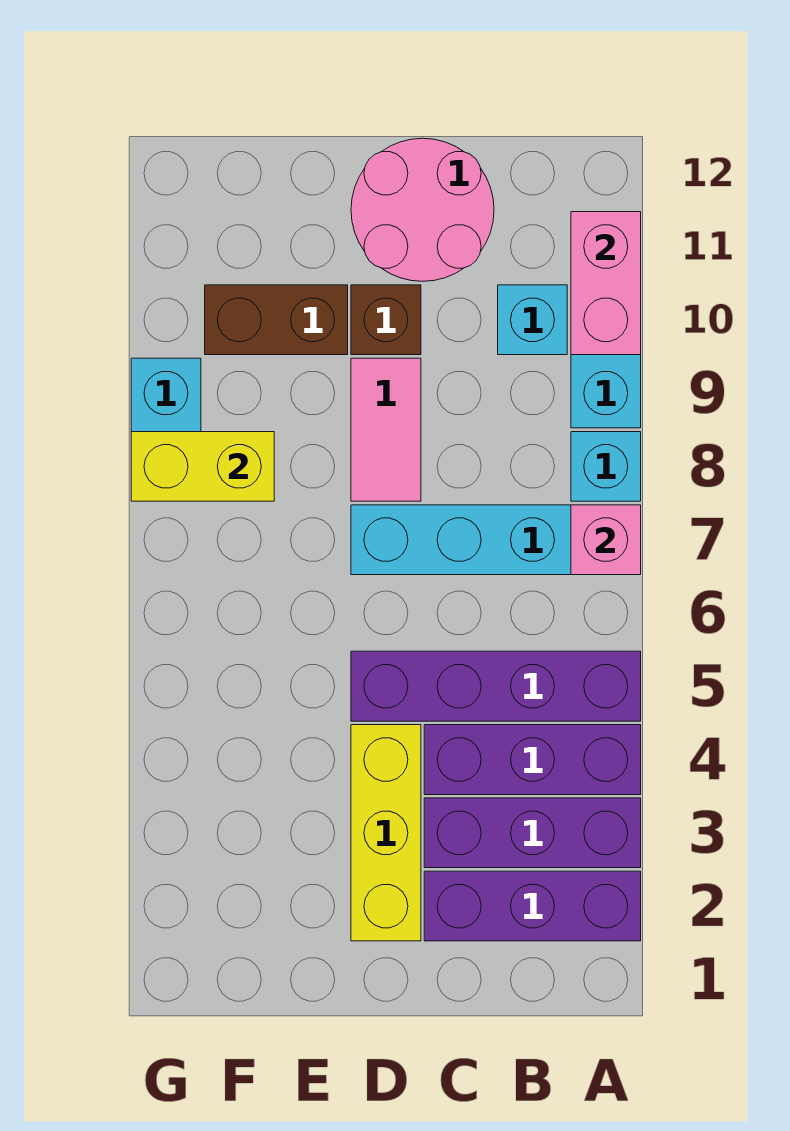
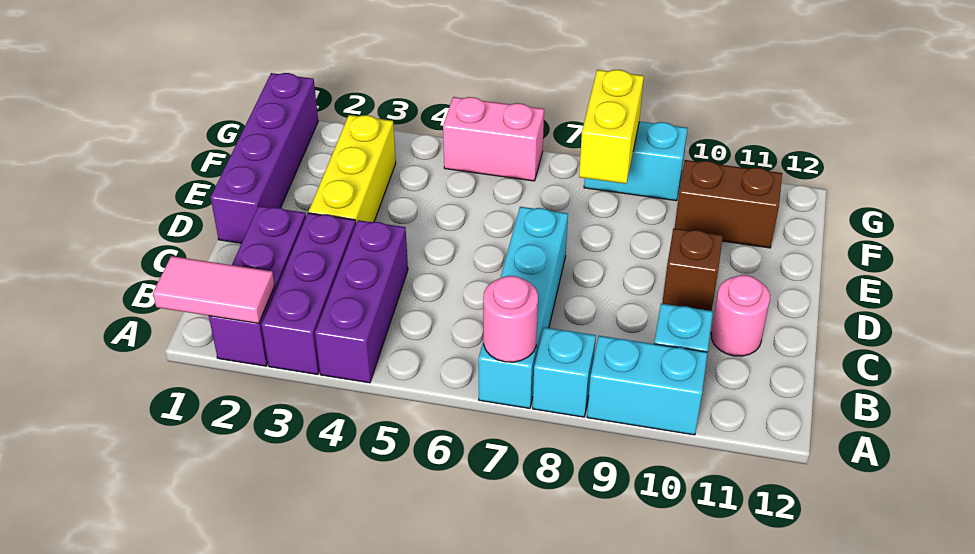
purple 1x4 brick [351,651,641,721] -> purple 1x4 brick moved to [211,73,318,243]
pink 1x1 brick [571,505,641,575] -> pink 1x1 round brick [483,276,538,362]
pink 1x2 brick [571,212,641,355] -> pink 1x2 brick moved to [443,97,544,181]
pink 2x2 round brick [351,138,494,281] -> pink 1x1 round brick [711,275,770,356]
yellow 1x3 brick [351,725,421,941] -> yellow 1x3 brick turned to [309,115,396,223]
pink 1x2 tile [351,358,421,501] -> pink 1x2 tile moved to [153,256,275,323]
brown 1x2 brick [205,285,348,355] -> brown 1x2 brick turned to [675,160,782,248]

